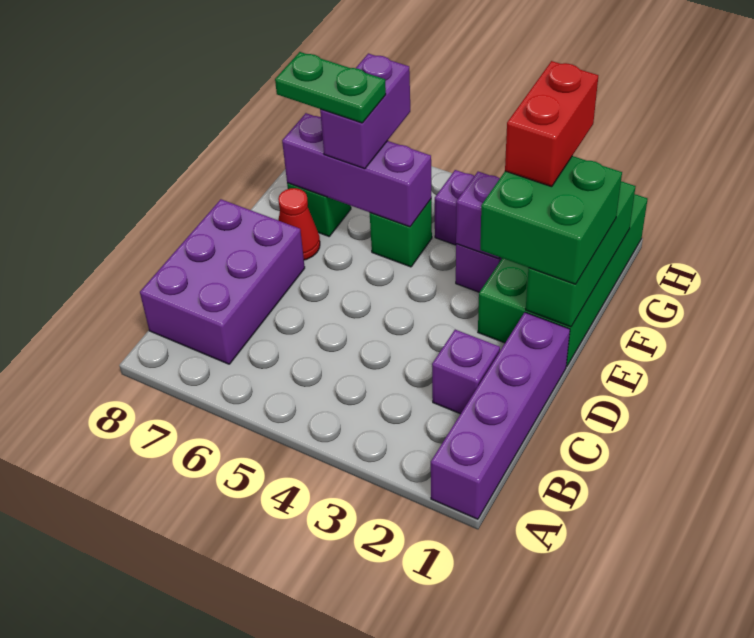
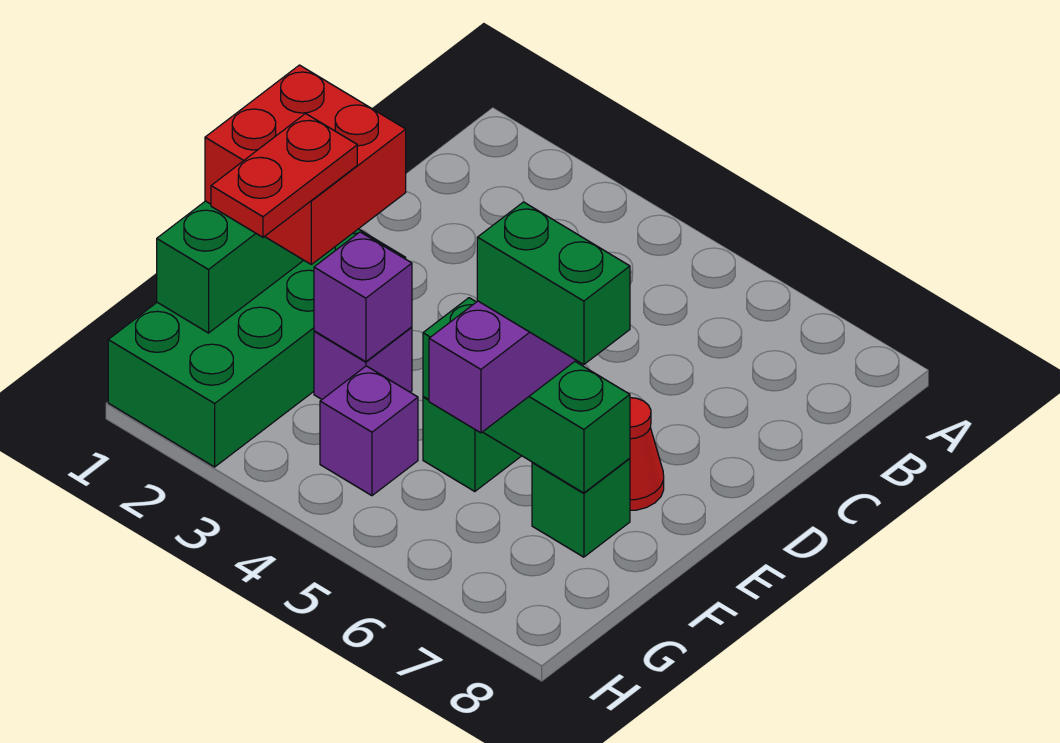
purple 1x4 brick [431,312,570,519] -> none
purple 2x3 brick [140,199,305,364] -> none
purple 1x1 brick [432,330,500,414] -> none
green 2x2 brick [480,156,622,284] -> red 2x2 brick [205,65,406,264]
red 1x2 brick [505,61,598,187] -> red 1x2 plate [211,114,357,237]
purple 1x3 brick [282,113,432,227] -> green 1x3 brick [423,298,630,493]
green 1x2 plate [275,52,386,123] -> green 1x2 brick [477,202,630,365]

